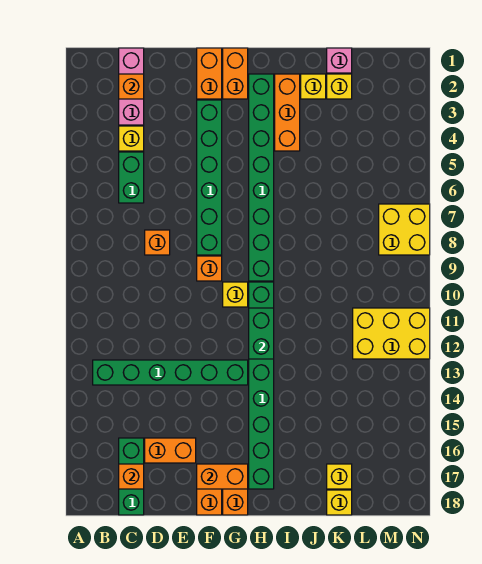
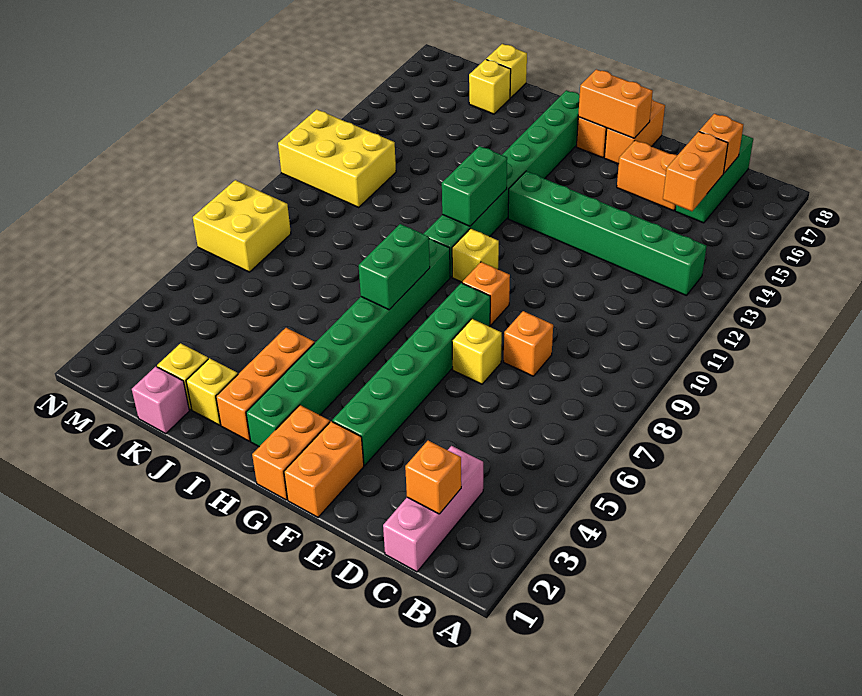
yellow 1x1 brick [119,126,144,151] -> yellow 1x1 brick moved to [452,319,502,384]
green 1x2 brick [119,152,144,203] -> green 1x2 brick moved to [359,224,430,310]
none -> orange 1x2 brick [663,132,728,211]

